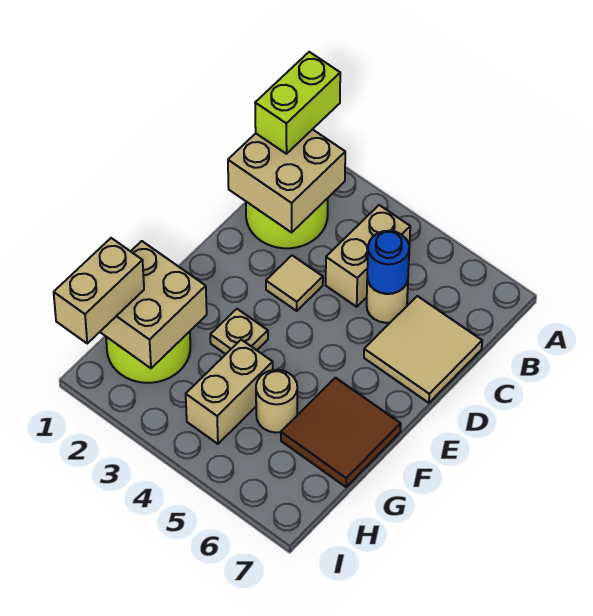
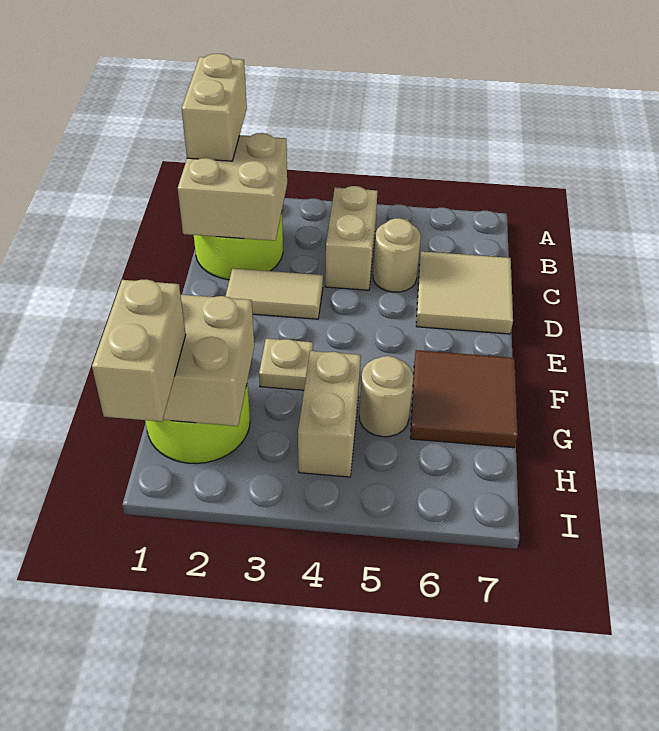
lime 1x2 brick [255,52,340,154] -> tan 1x2 brick [182,54,247,161]
blue 1x1 round brick [367,231,409,294] -> none
tan 1x1 tile [266,255,323,311] -> tan 1x2 tile [226,268,323,319]

